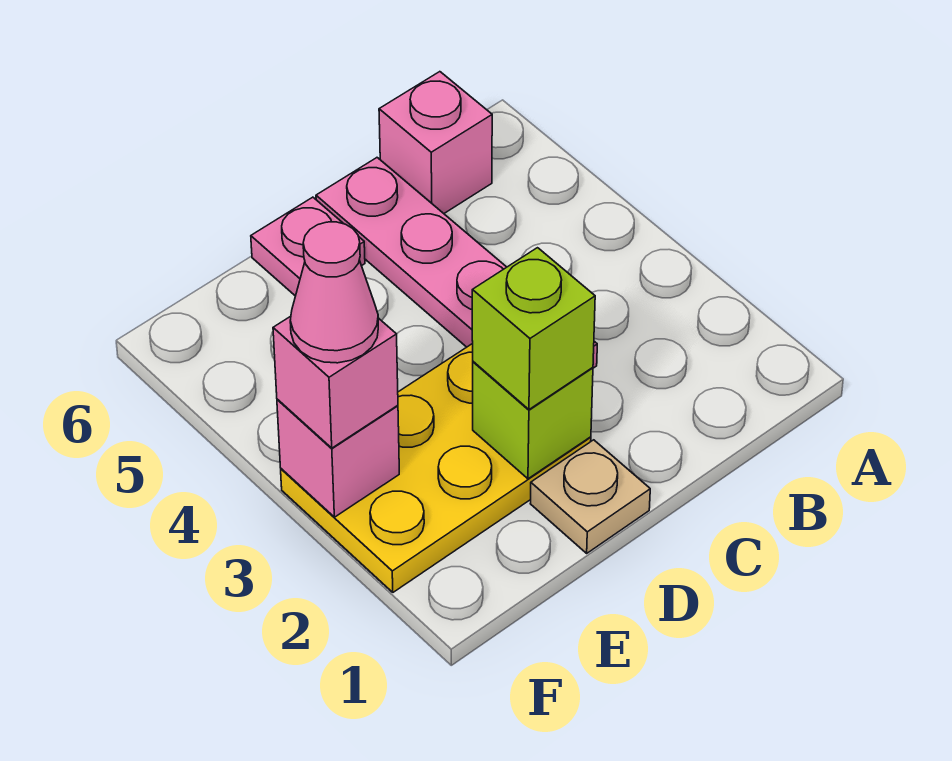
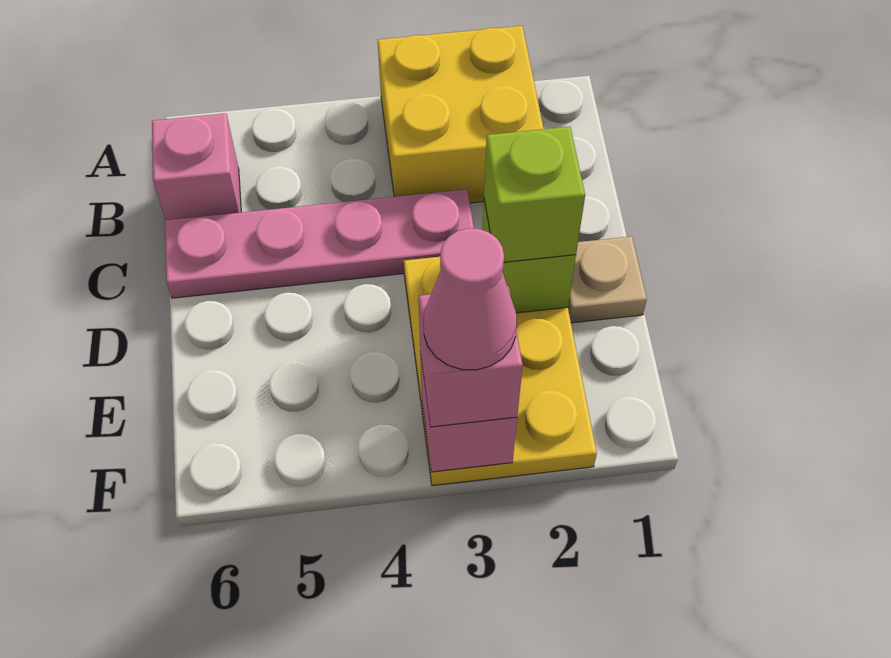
none -> yellow 2x2 brick [378,26,544,203]
pink 1x1 plate [251,197,365,296] -> none

